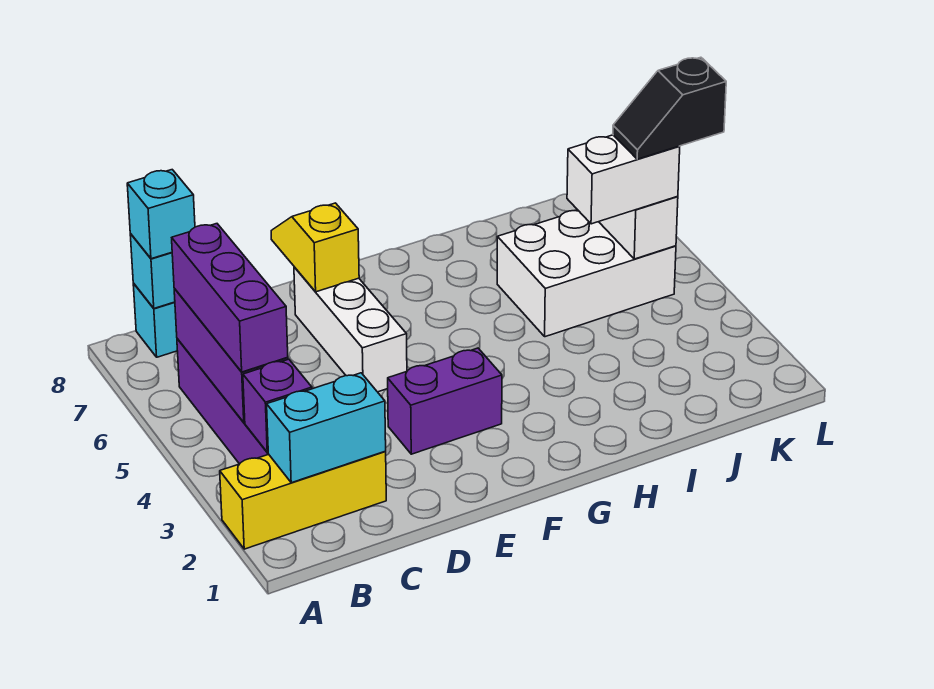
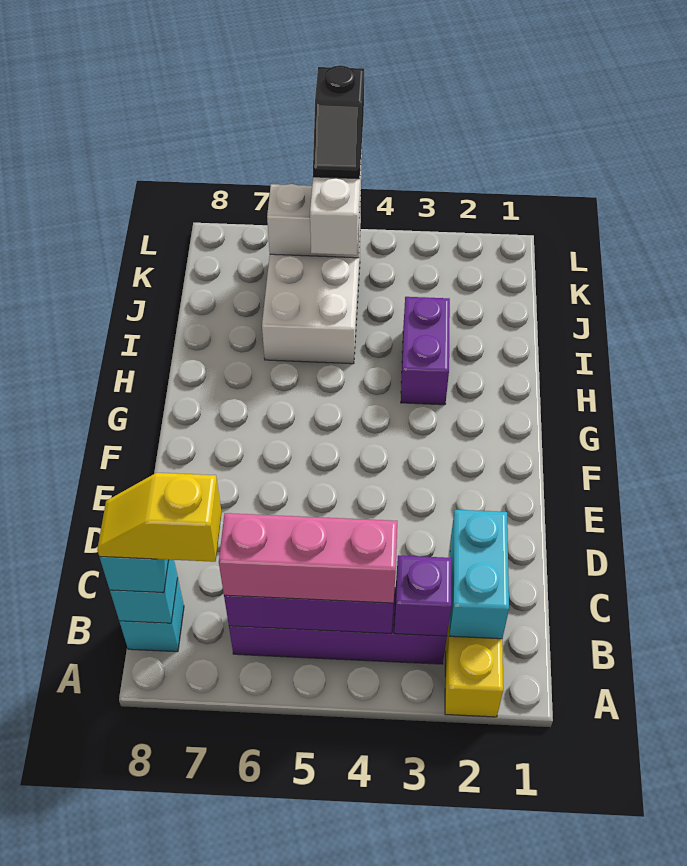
purple 1x3 brick [172,224,288,372] -> pink 1x3 brick [219,513,397,603]
purple 1x2 brick [388,348,502,454] -> purple 1x2 brick moved to [401,297,450,405]
white 1x3 brick [294,267,407,392] -> none
yellow 1x2 slope [271,203,359,292] -> yellow 1x2 slope moved to [97,473,222,562]

